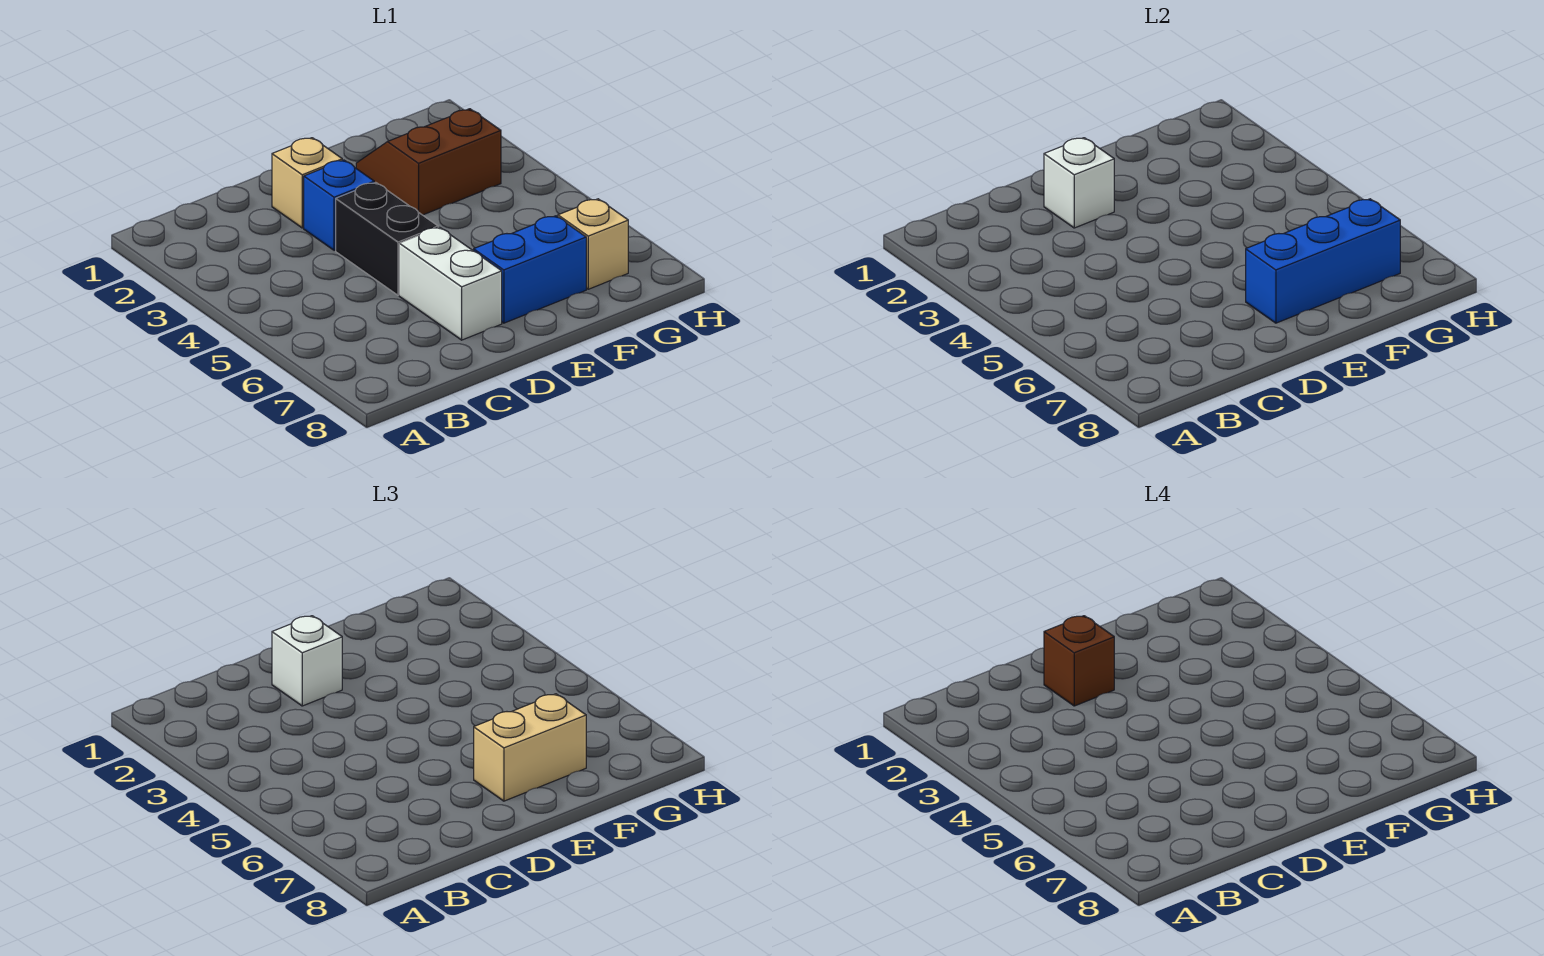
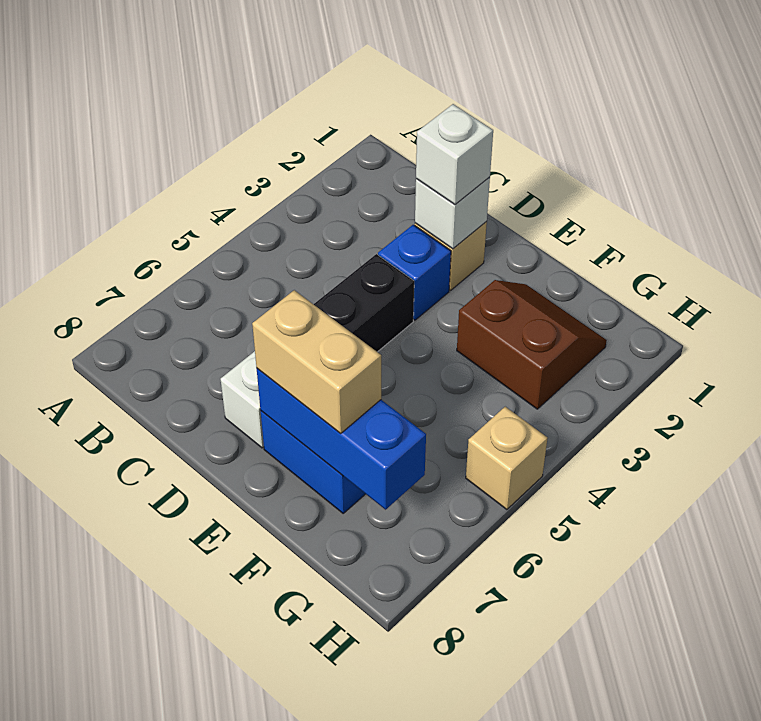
brown 1x1 brick [1044,616,1114,706] -> none
tan 1x1 brick [558,199,628,289] -> tan 1x1 brick moved to [466,407,547,510]

